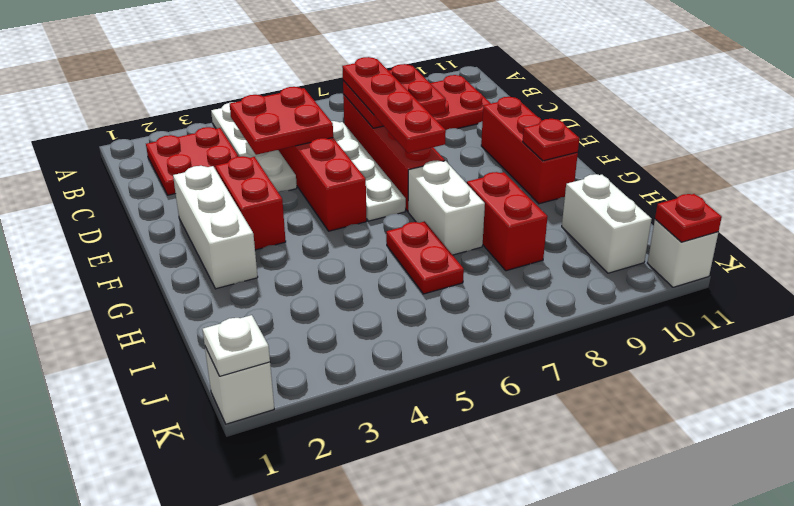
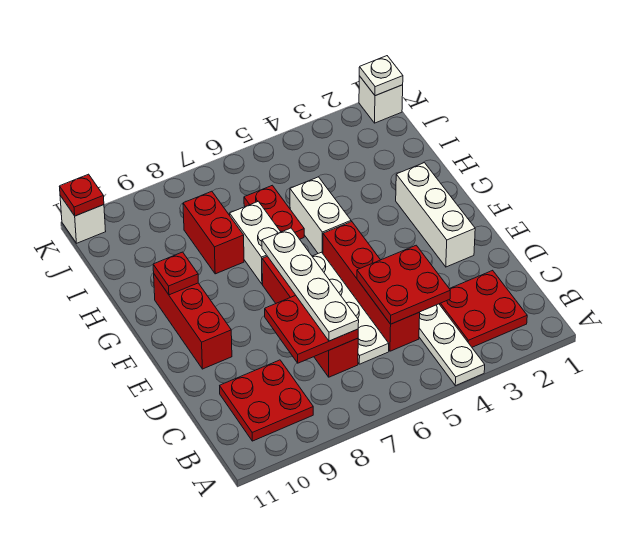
red 1x4 plate [342,57,446,153] -> white 1x4 plate [262,228,359,341]
red 1x2 brick [215,156,286,250] -> none
white 1x2 brick [562,174,652,273] -> white 1x2 brick moved to [290,177,351,253]

